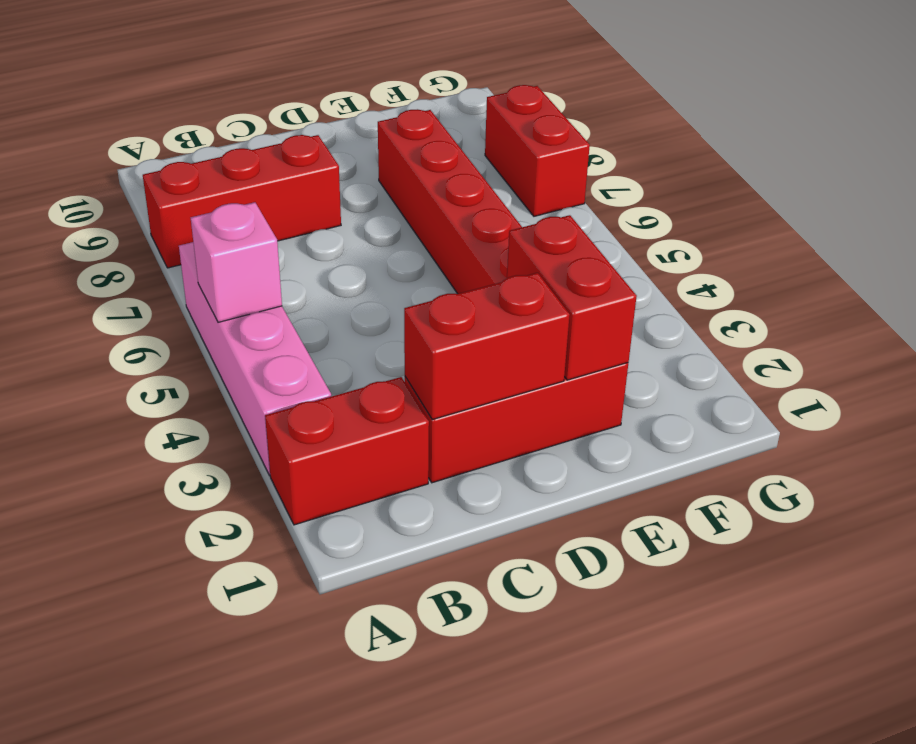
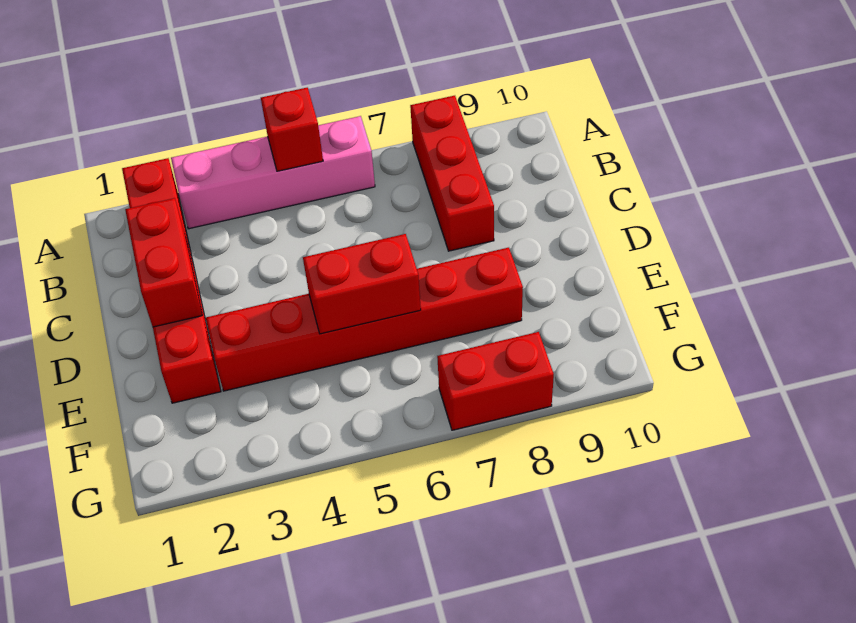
pink 1x1 brick [191,202,282,322] -> red 1x1 brick [261,88,323,171]
red 1x2 brick [507,215,637,380] -> red 1x2 brick moved to [303,234,421,334]

